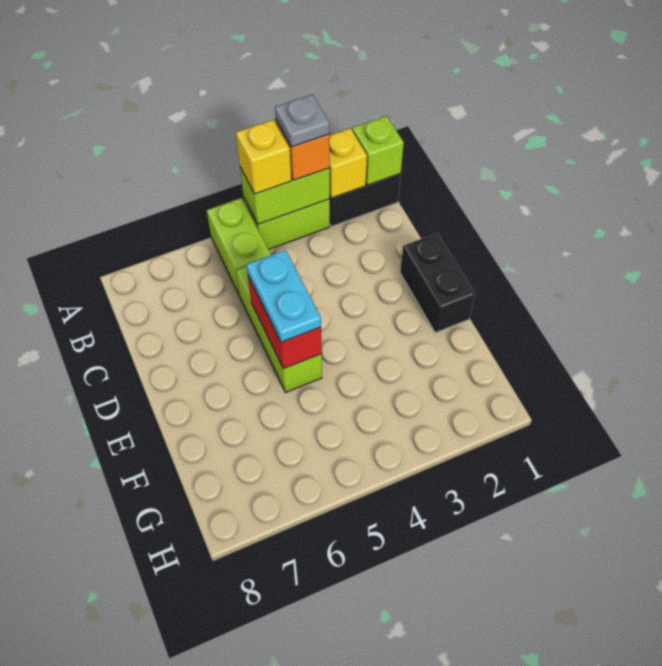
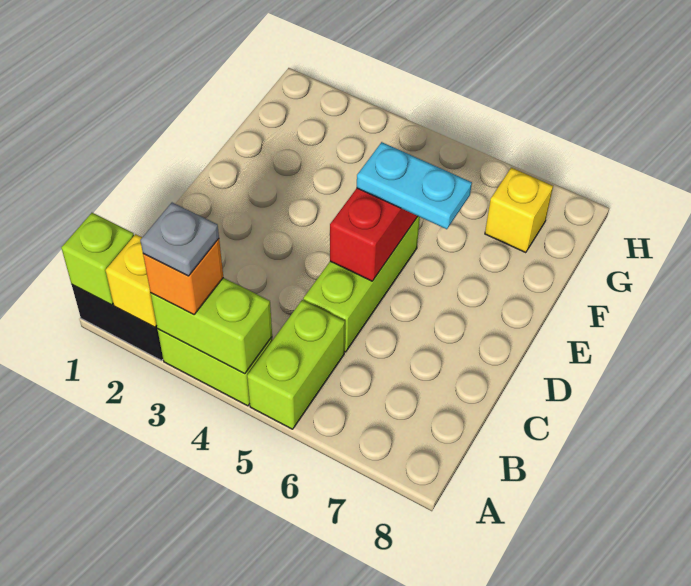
yellow 1x1 brick [236,120,291,194] -> yellow 1x1 brick moved to [485,168,553,253]
black 1x2 brick [400,233,475,333] -> none
cyan 1x2 plate [246,250,321,342] -> cyan 1x2 plate turned to [357,142,472,229]

